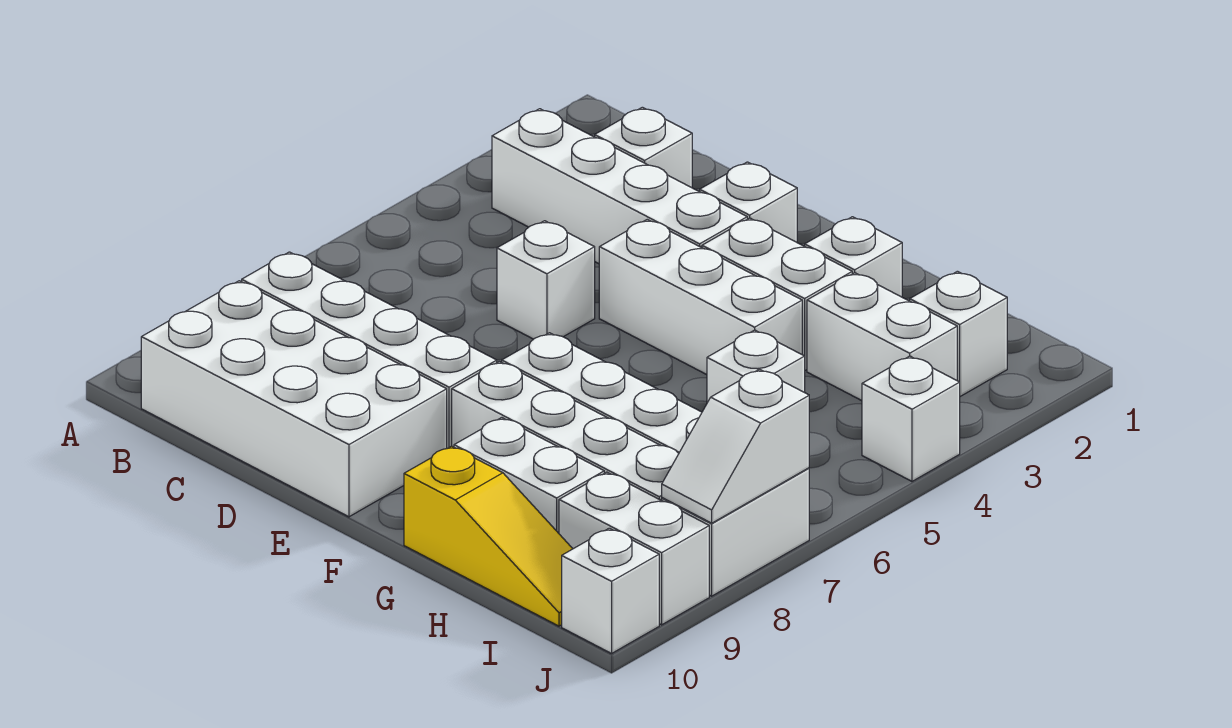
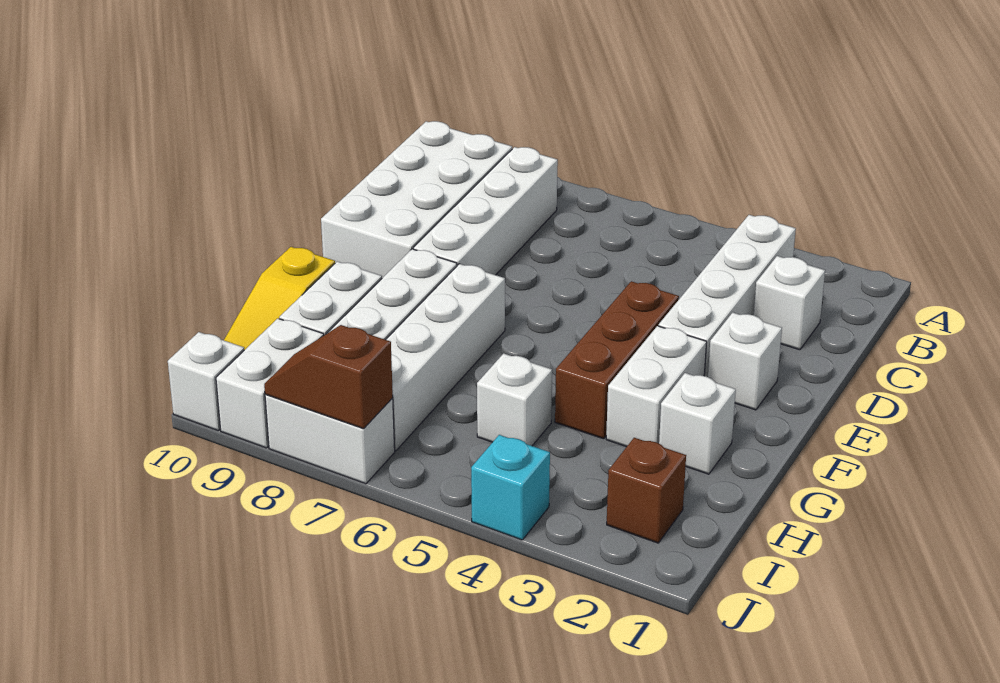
white 1x1 brick [497,221,595,339] -> none
white 1x3 brick [599,219,802,375] -> brown 1x3 brick [555,281,679,439]
white 1x2 brick [807,273,957,401] -> none
white 1x1 brick [910,271,1007,396] -> brown 1x1 brick [607,438,686,543]
white 1x1 brick [862,356,960,481] -> cyan 1x1 brick [471,435,550,540]
white 1x2 slope [662,369,809,523] -> brown 1x2 slope [264,325,393,429]

